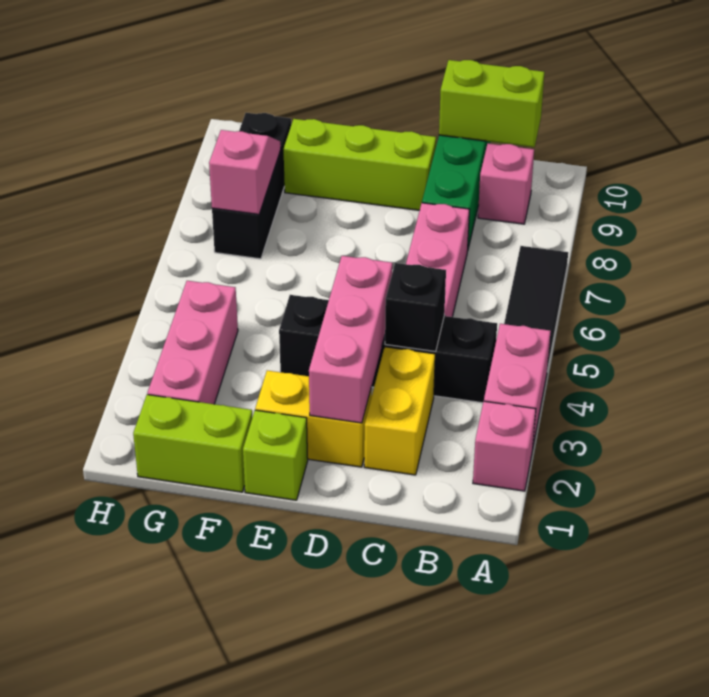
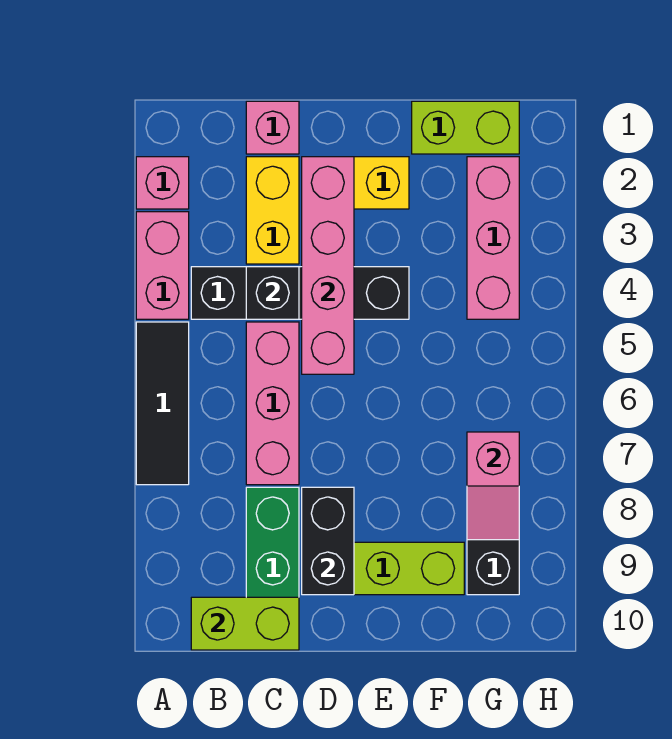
pink 1x1 brick [478,143,534,224] -> pink 1x1 brick moved to [246,101,299,154]
pink 1x3 brick [309,256,392,423] -> pink 1x4 brick [302,157,354,374]
none -> black 1x2 brick [302,487,354,595]
lime 1x1 brick [243,410,308,500] -> none

